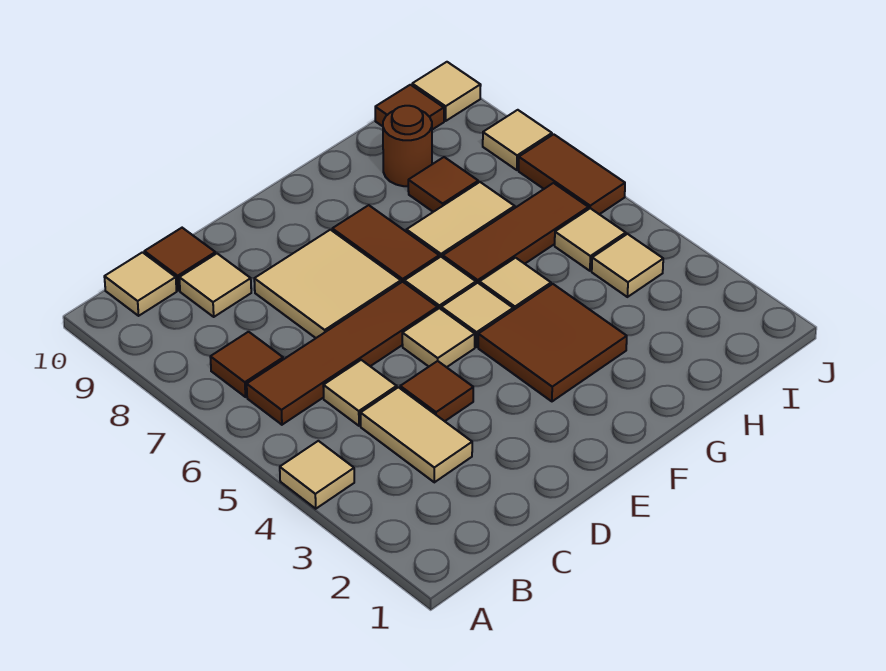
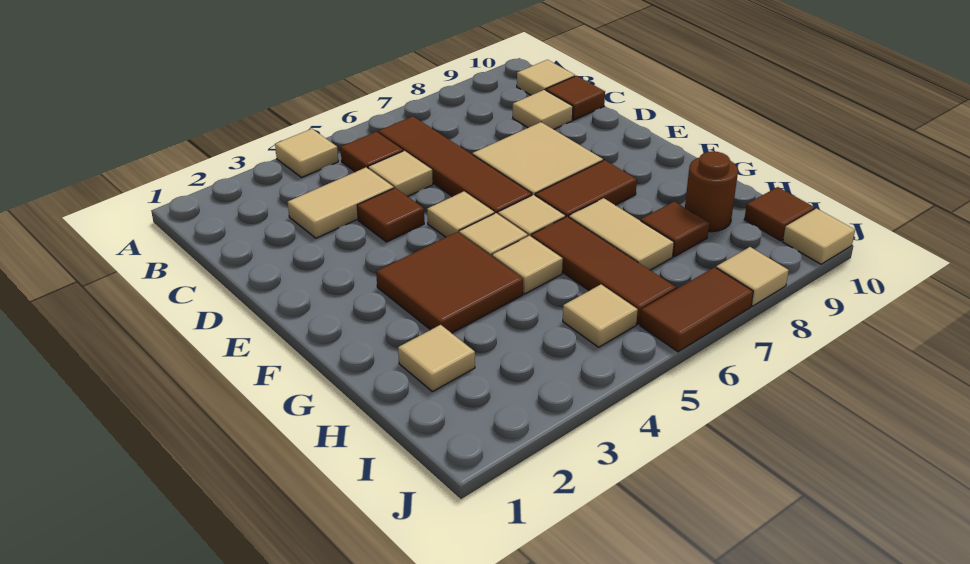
brown 1x1 tile [210,332,283,397] -> brown 1x1 tile moved to [340,132,403,172]
tan 1x1 tile [592,234,663,297] -> tan 1x1 tile moved to [398,325,475,392]

